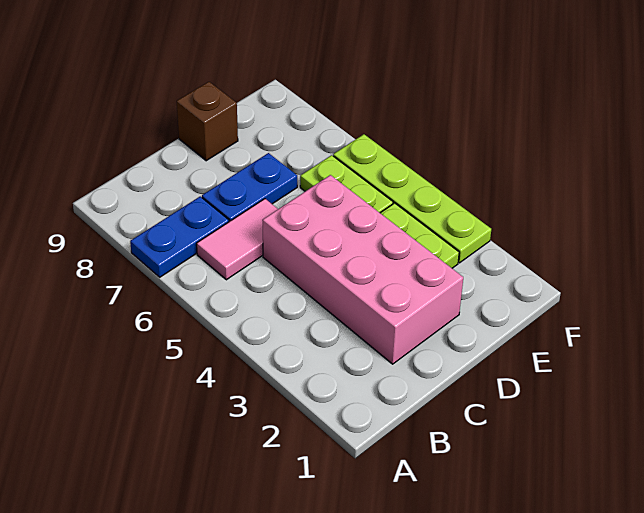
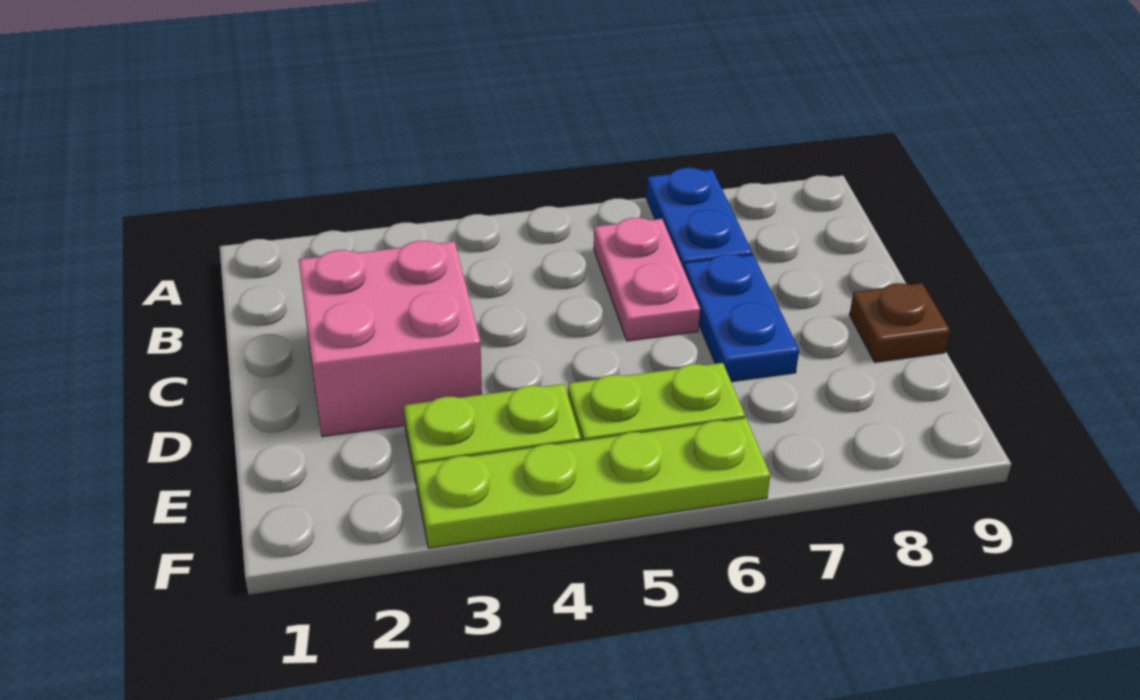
pink 1x2 tile [197,199,278,280] -> pink 1x2 plate [594,218,700,341]
pink 2x4 brick [262,175,463,364] -> pink 2x2 brick [299,241,482,437]
brown 1x1 brick [177,82,238,161] -> brown 1x1 plate [849,283,950,362]

